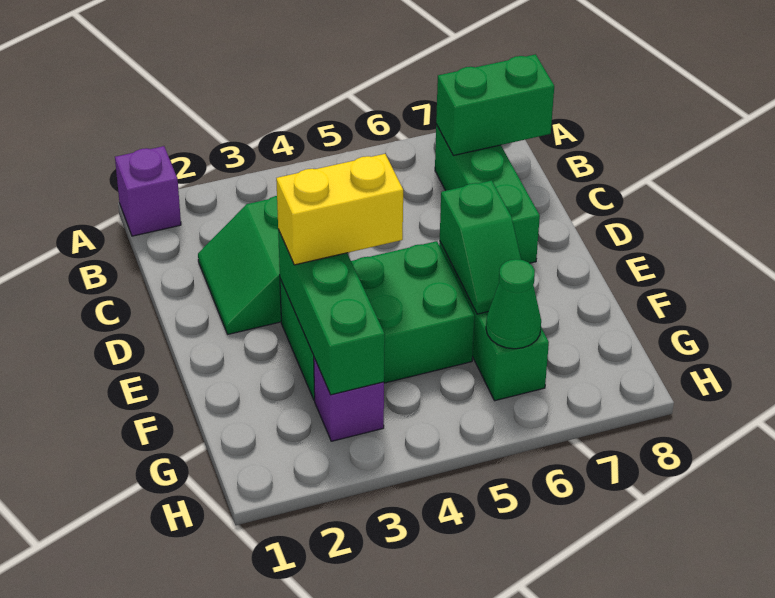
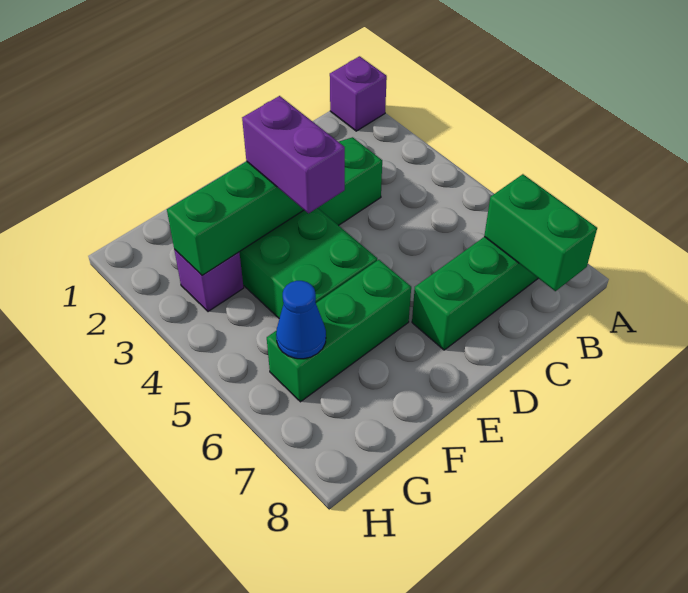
yellow 1x2 brick [276,154,403,265] -> purple 1x2 brick [242,96,345,213]
green 1x2 slope [440,180,521,314] -> none
green 1x1 cone [486,259,541,349] -> blue 1x1 cone [276,281,326,359]

